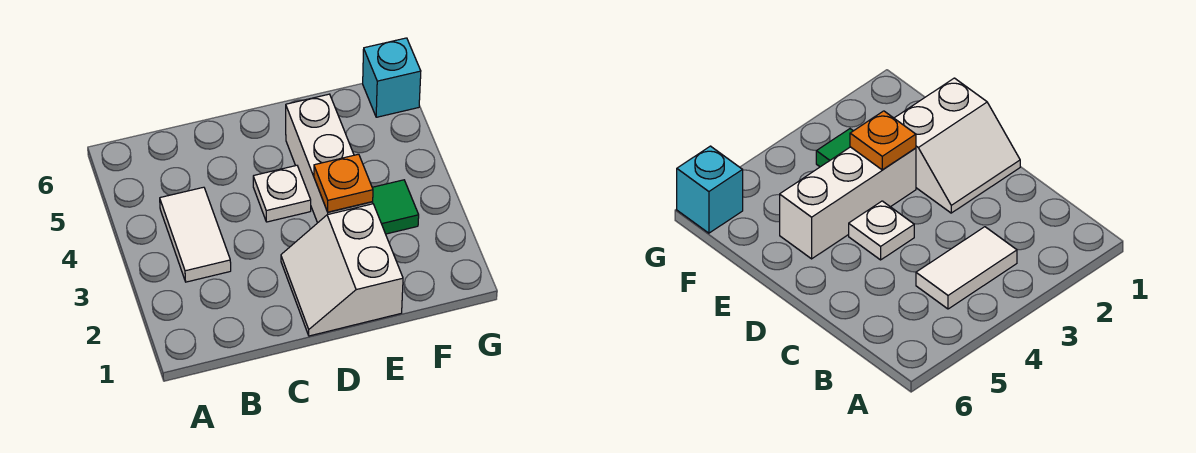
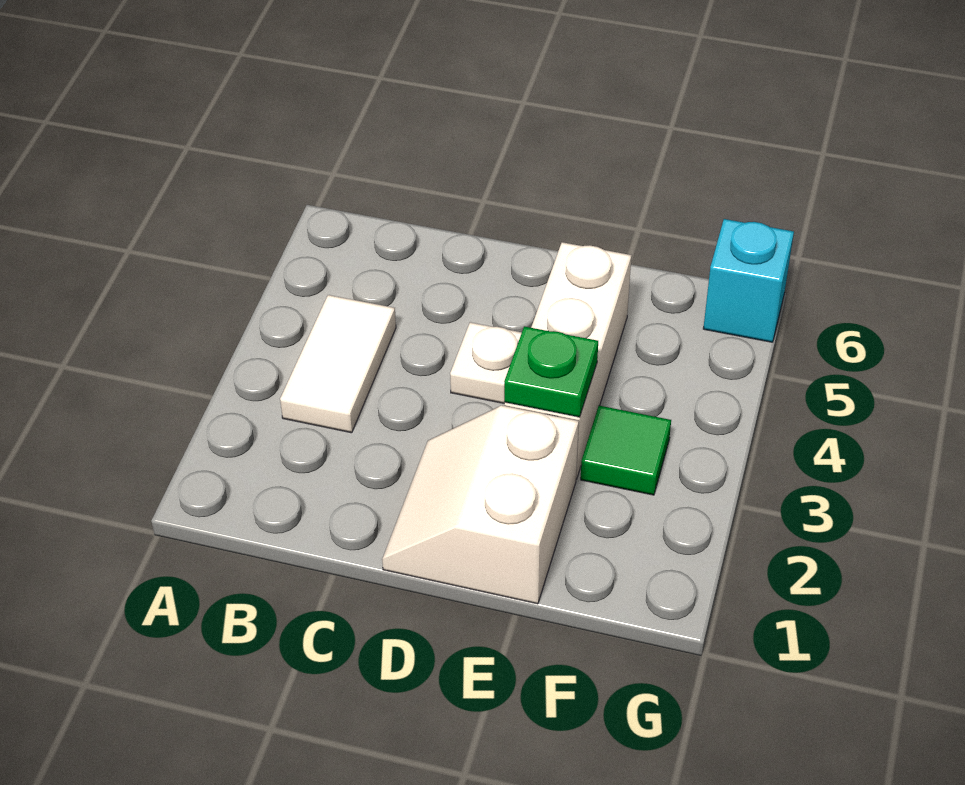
orange 1x1 plate [314,154,373,212] -> green 1x1 plate [504,326,598,417]

